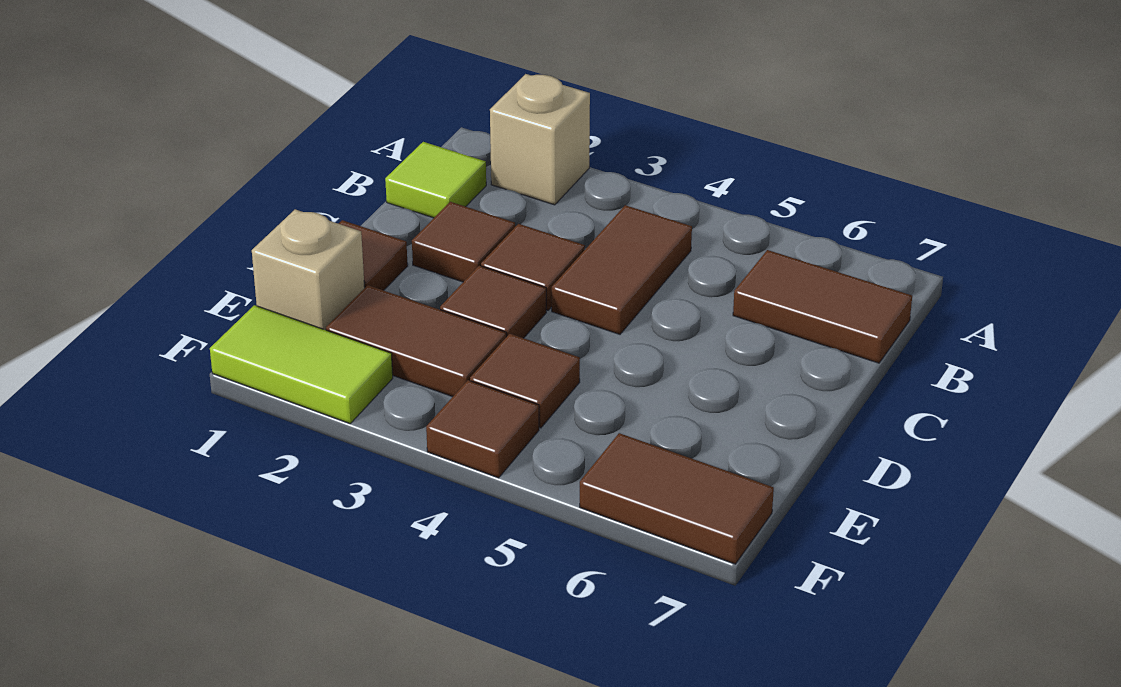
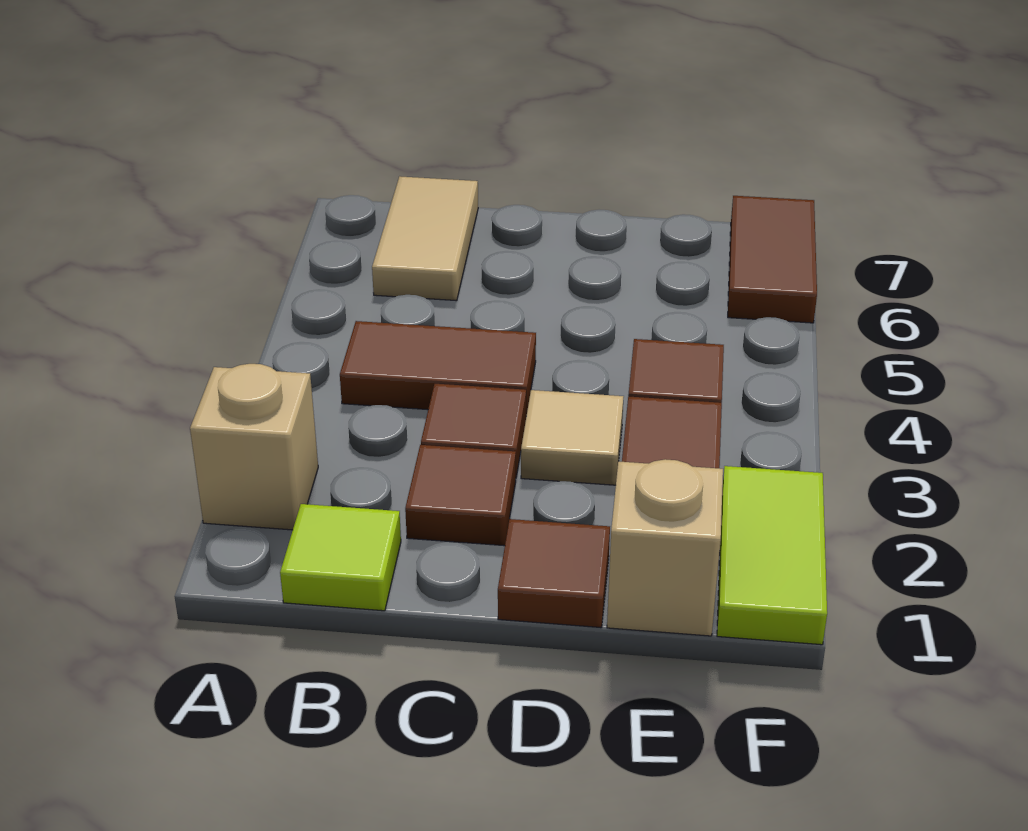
brown 1x2 tile [733,250,912,363] -> tan 1x2 tile [372,176,478,301]
brown 1x1 tile [440,266,546,338] -> tan 1x1 tile [521,390,624,485]
brown 1x1 tile [426,380,539,478] -> none

